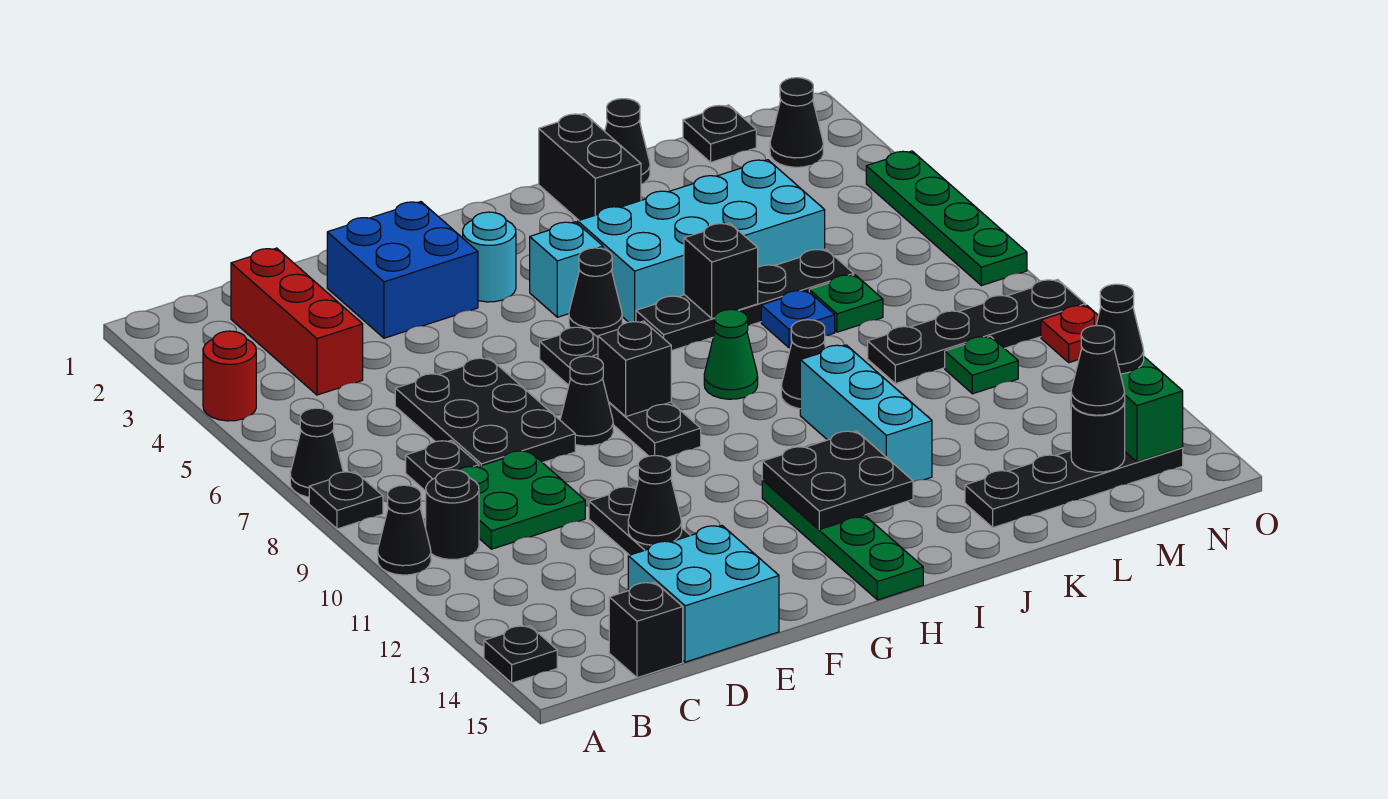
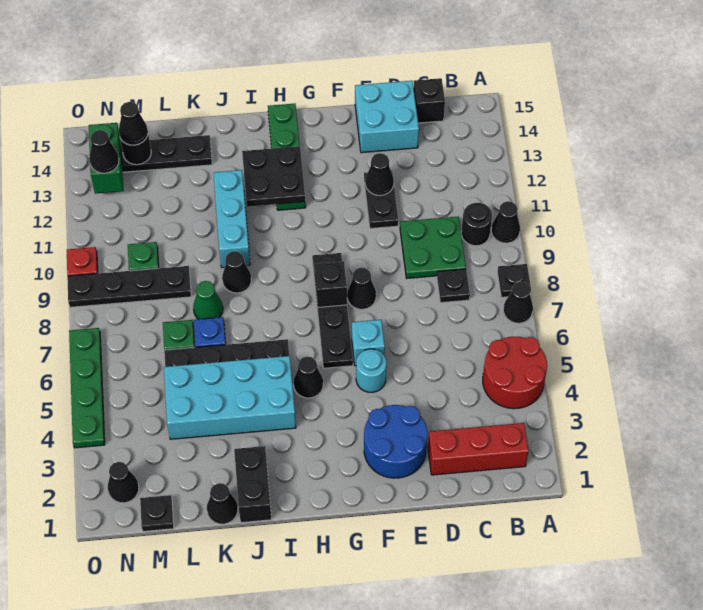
red 1x1 round brick [203,331,256,421] -> red 2x2 round brick [483,337,547,409]
black 1x1 plate [484,626,557,683] -> none
red 1x3 brick [231,248,363,395] -> red 1x3 brick turned to [428,423,529,475]
black 2x3 plate [395,358,575,466] -> none
blue 2x2 brick [327,202,478,338] -> blue 2x2 round brick [364,405,428,478]
cyan 1x1 round brick [463,212,516,302] -> cyan 1x1 round brick moved to [356,349,386,392]
cyan 1x1 brick [530,222,603,317] -> cyan 1x1 brick moved to [352,320,385,366]
green 1x1 cone [704,310,758,399] -> green 1x1 cone moved to [193,281,223,319]
black 1x1 brick [684,223,758,318] -> none

